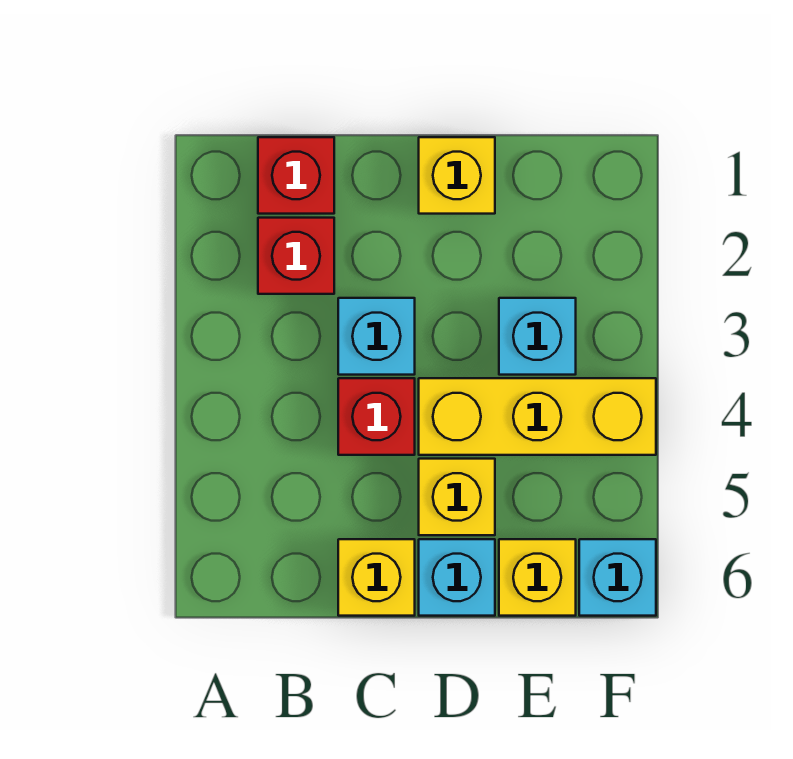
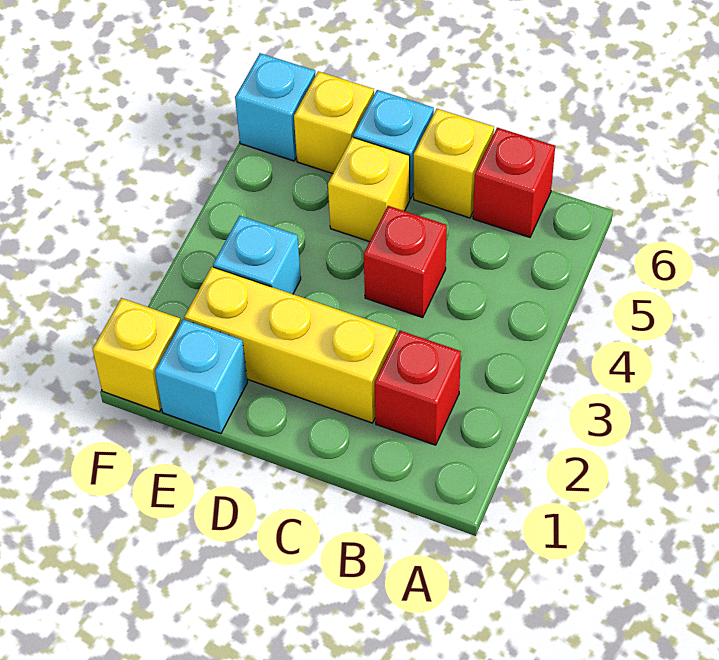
red 1x1 brick [258,137,334,214] -> red 1x1 brick moved to [473,128,555,237]
cyan 1x1 brick [338,298,415,375] -> cyan 1x1 brick moved to [155,319,248,434]
yellow 1x1 brick [419,137,495,214] -> yellow 1x1 brick moved to [93,298,181,412]
yellow 1x3 brick [419,378,656,455] -> yellow 1x3 brick moved to [184,267,397,423]

